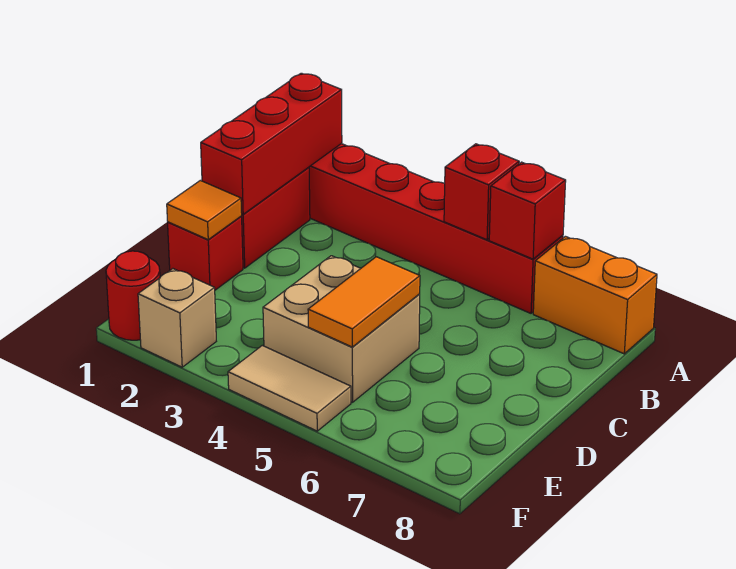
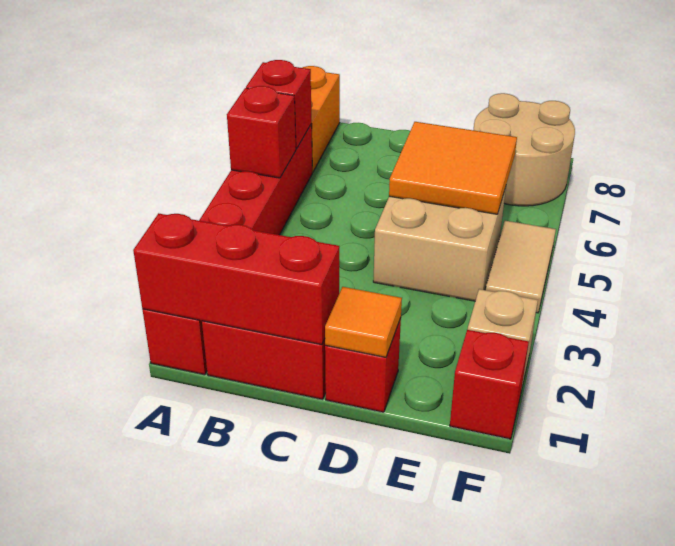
orange 1x2 tile [308,257,420,347] -> orange 2x2 tile [389,122,517,214]
none -> tan 2x2 round brick [474,93,575,206]
red 1x1 round brick [106,251,160,340] -> red 1x1 brick [450,330,529,439]

